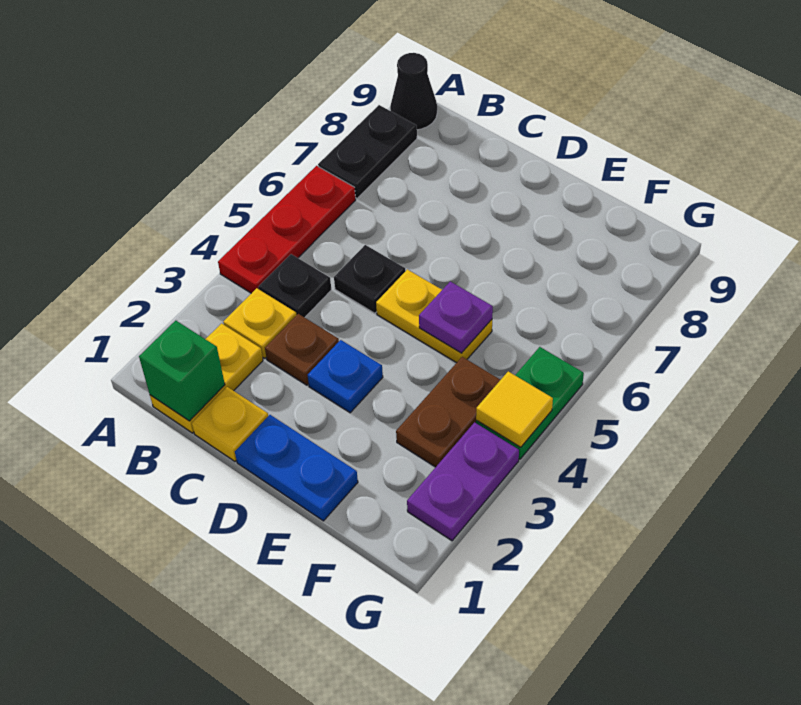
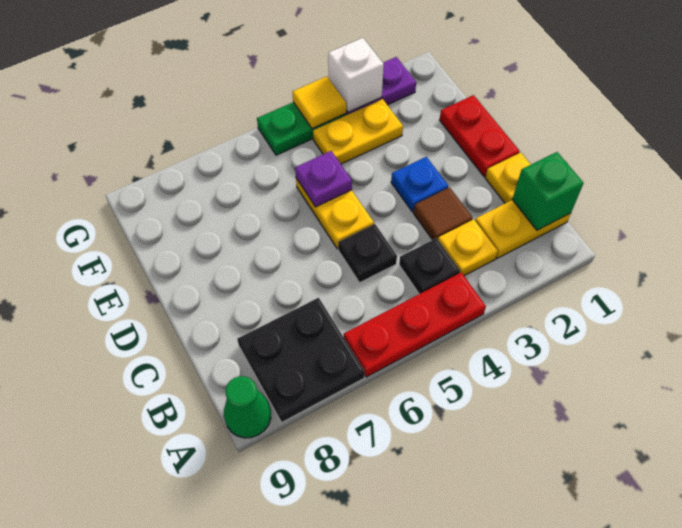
black 1x2 plate [318,105,417,198] -> black 2x2 plate [237,298,365,422]
black 1x1 cone [390,53,437,130] -> green 1x1 cone [224,376,271,438]
brown 1x1 plate [265,314,339,385] -> brown 1x1 tile [414,187,473,240]
blue 1x2 plate [235,415,358,521] -> red 1x2 plate [440,95,520,177]
brown 1x2 plate [396,357,500,467] -> yellow 1x2 plate [313,99,403,164]
none -> white 1x1 brick [328,38,384,112]

